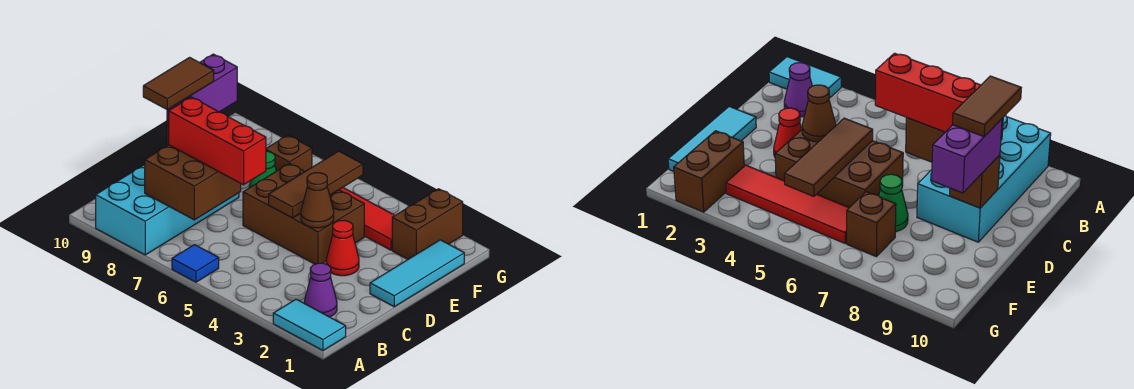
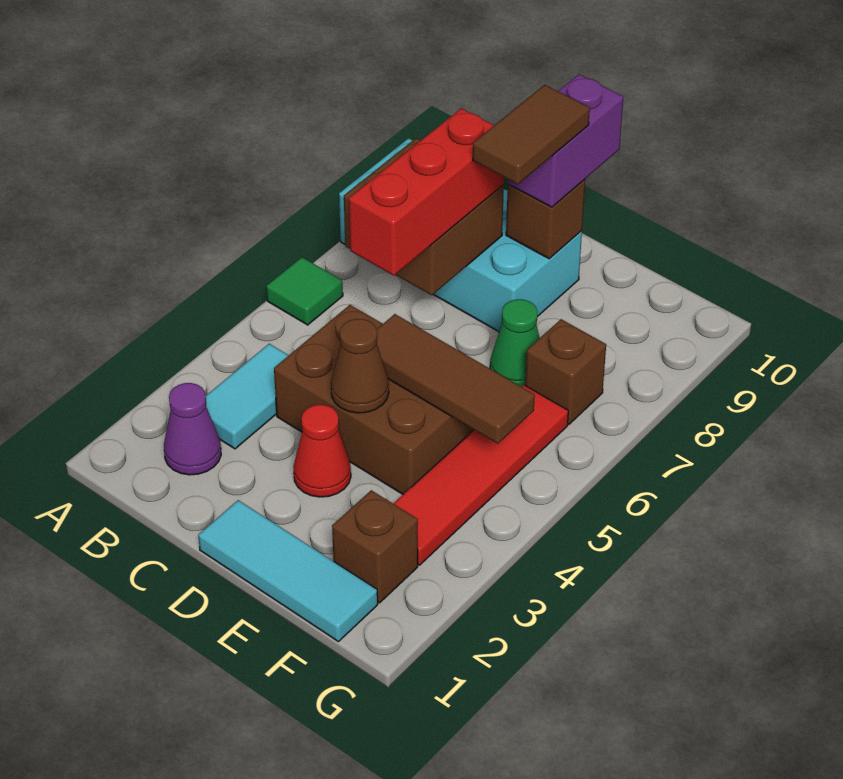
cyan 1x2 tile [273,299,346,350] -> cyan 1x2 tile moved to [206,344,289,449]
blue 1x1 tile [172,245,219,282] -> green 1x1 tile [266,257,343,325]
brown 1x2 tile [143,57,214,110] -> brown 1x2 tile turned to [473,85,590,184]
brown 2x3 brick [243,163,364,264] -> brown 2x3 brick turned to [274,305,474,494]
purple 1x2 brick [167,54,237,117] -> purple 1x2 brick turned to [508,74,623,207]
brown 1x2 brick [392,189,463,259] -> brown 1x1 brick [332,490,418,603]

